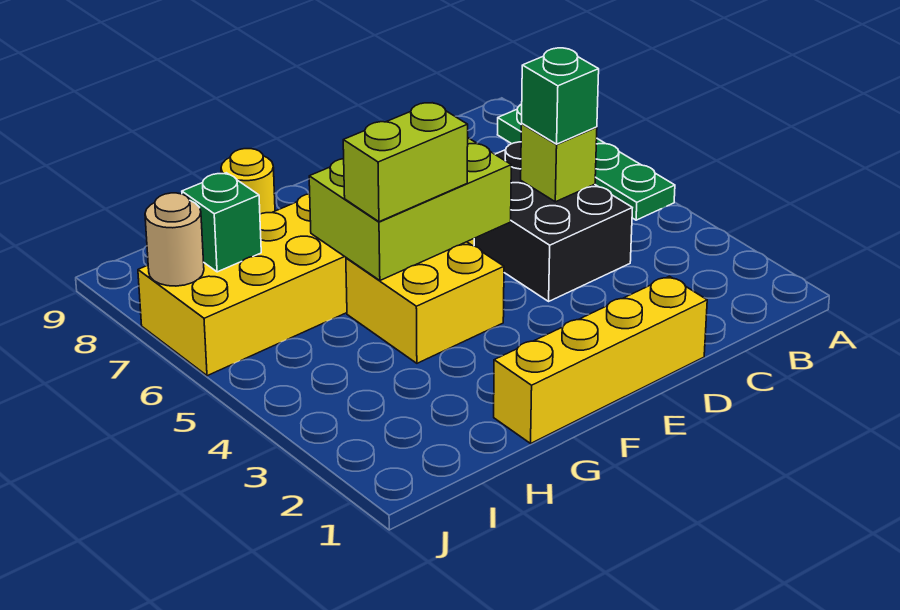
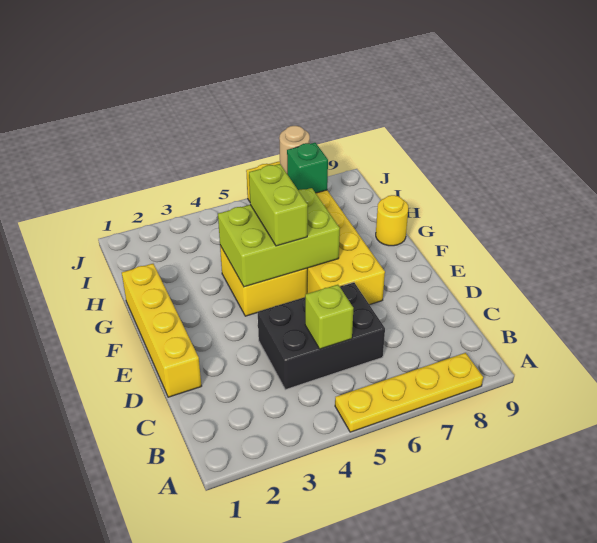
green 1x4 plate [498,104,675,220] -> yellow 1x4 plate [335,353,483,432]
green 1x1 brick [522,48,599,144] -> none
lime 2x3 brick [309,138,511,280] -> lime 2x3 brick turned to [218,188,340,287]

